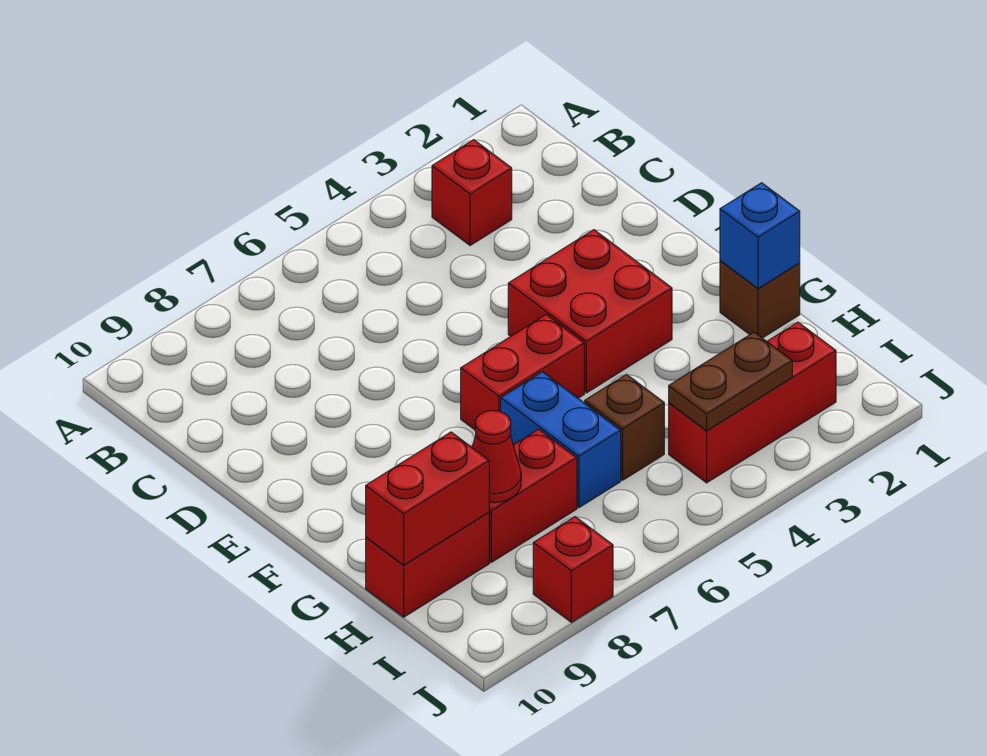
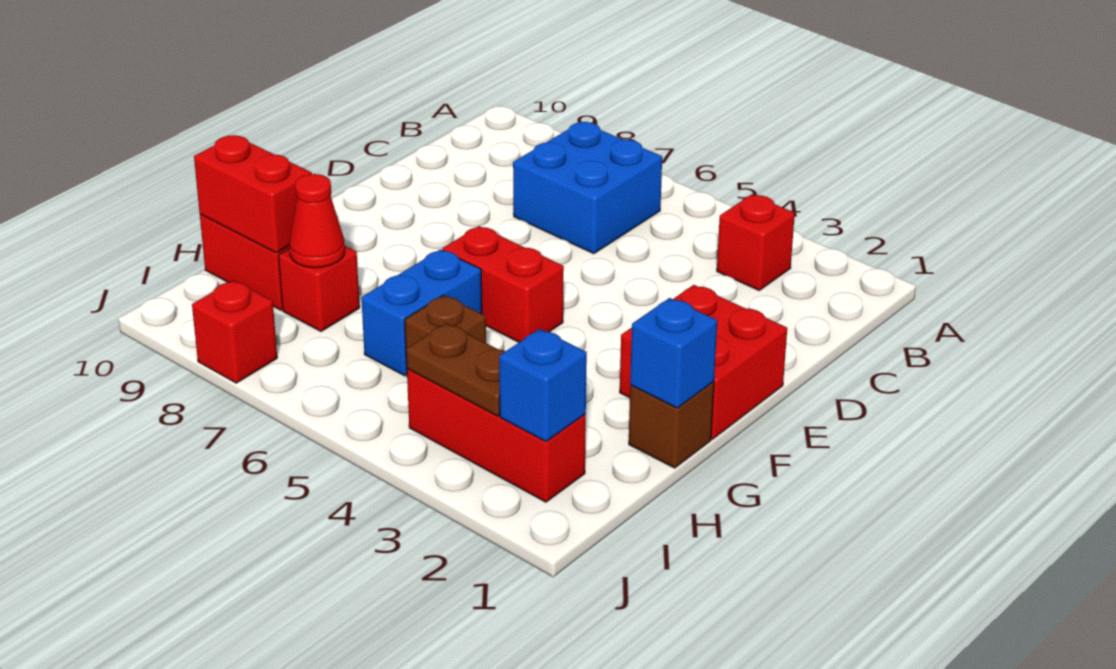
none -> blue 2x2 brick [513,122,662,254]
red 2x2 brick [508,230,672,393] -> red 2x2 brick moved to [620,285,787,439]
red 1x2 brick [489,429,577,562] -> red 1x1 brick [278,246,360,331]
none -> blue 1x1 brick [499,329,587,442]

